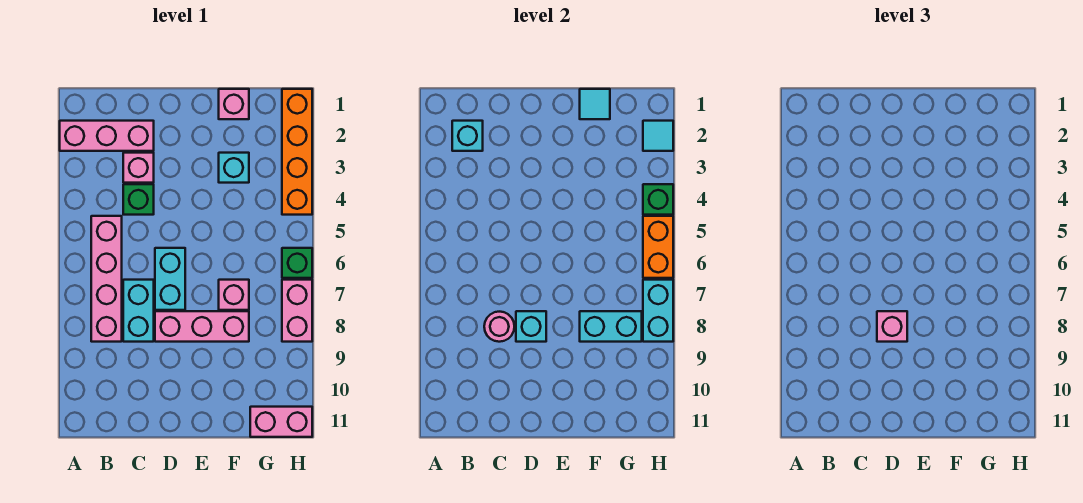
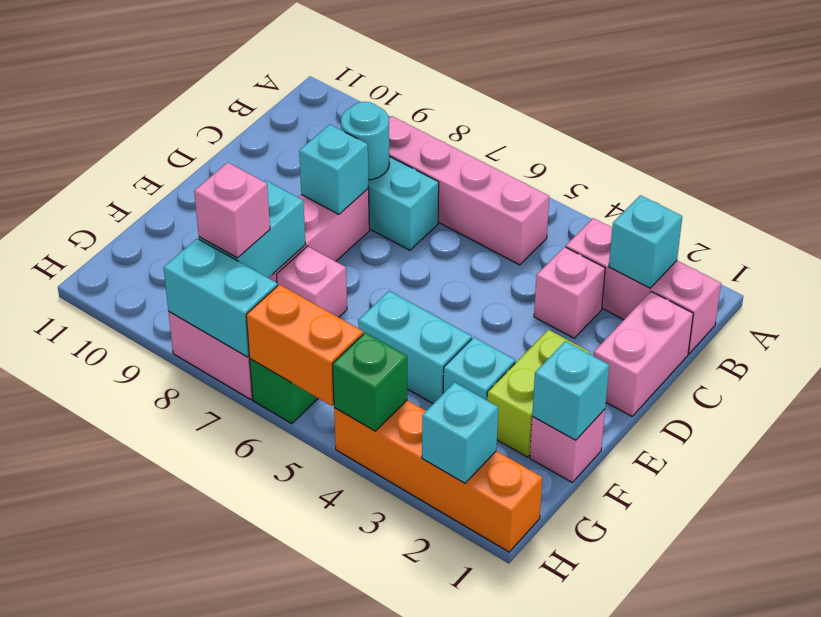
pink 1x3 brick [60,121,154,151] -> pink 1x3 brick turned to [566,218,721,354]
green 1x1 brick [123,184,154,215] -> none
pink 1x1 round brick [484,312,514,342] -> cyan 1x1 round brick [341,102,389,180]
cyan 1x2 brick [155,248,185,310] -> cyan 1x2 brick moved to [358,291,472,404]
pink 1x1 brick [877,311,907,342] -> pink 1x1 brick moved to [194,163,270,258]
none -> lime 1x2 brick [487,330,590,457]
cyan 1x1 tile [580,89,610,119] -> cyan 1x1 brick [532,341,609,440]
pink 1x2 brick [250,407,312,437] -> pink 1x2 brick moved to [594,292,693,416]
cyan 1x1 tile [643,121,673,151] -> cyan 1x1 brick [422,382,498,483]

